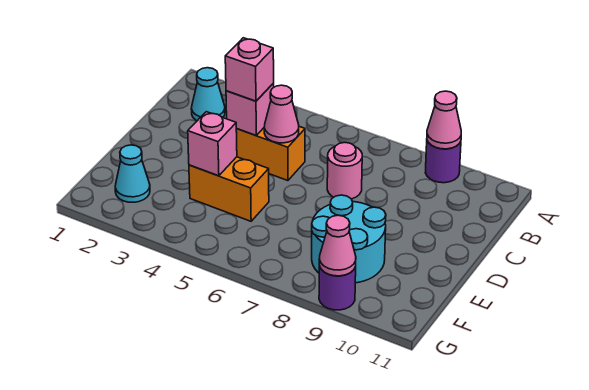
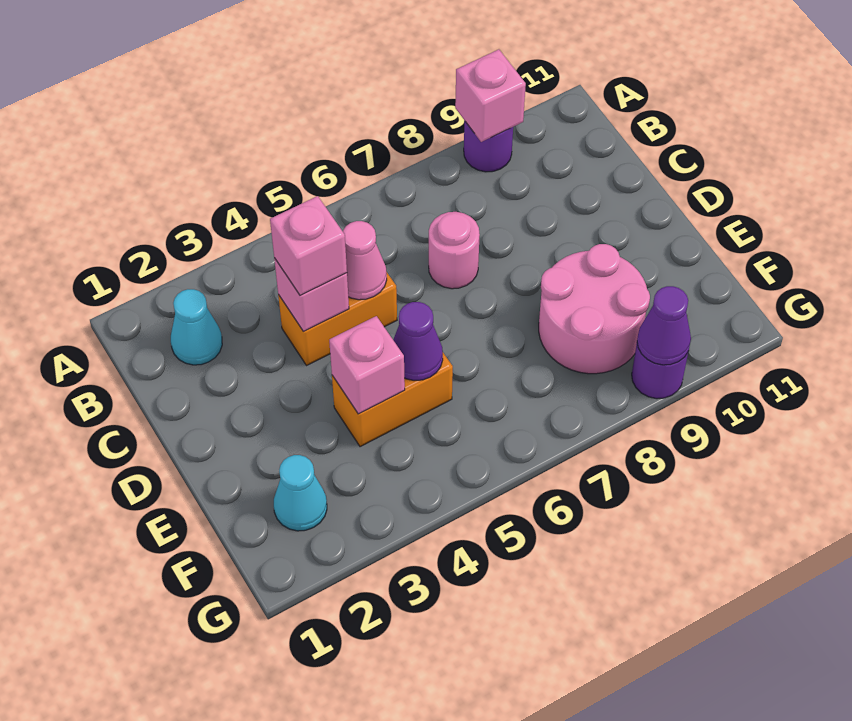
pink 1x1 cone [427,91,461,149] -> pink 1x1 brick [455,49,526,142]
none -> purple 1x1 cone [393,302,443,381]
cyan 2x2 round brick [312,195,386,283] -> pink 2x2 round brick [539,244,650,374]
pink 1x1 cone [319,215,356,276] -> purple 1x1 cone [637,286,691,365]

